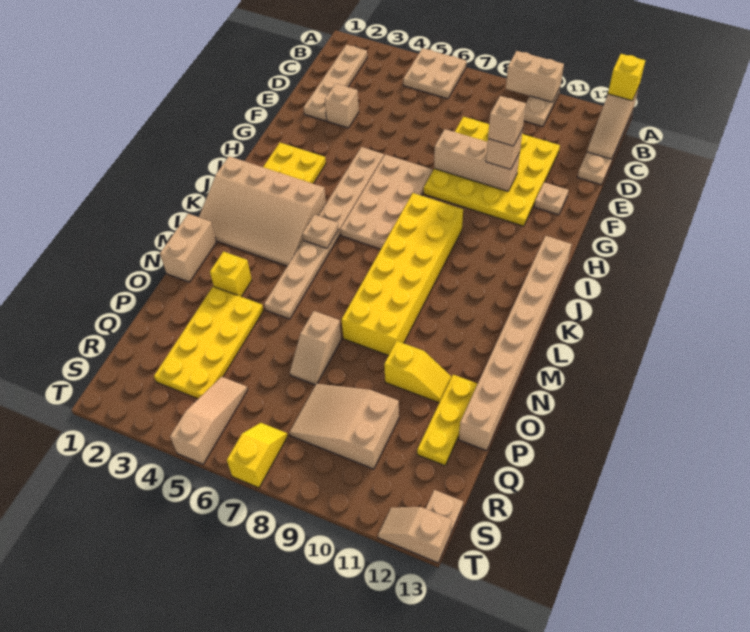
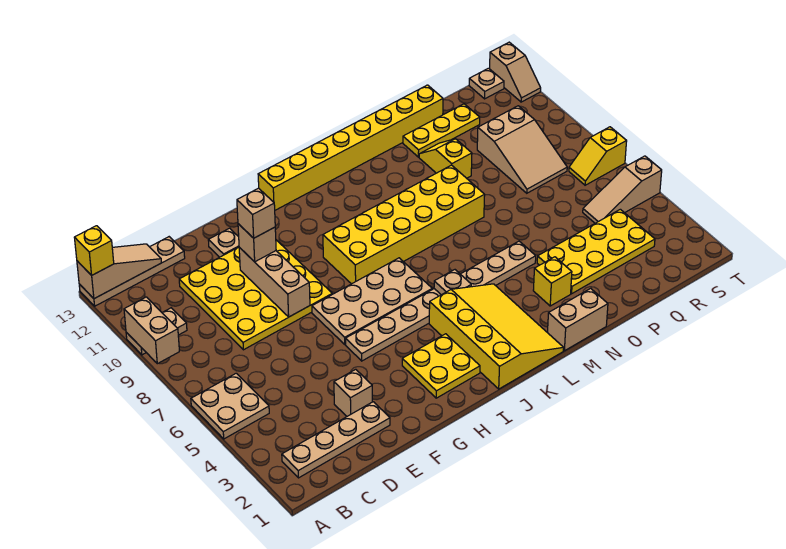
tan 1x8 brick [459,236,572,451] -> yellow 1x8 brick [258,85,443,210]
tan 3x4 slope [199,156,326,266] -> yellow 3x4 slope [429,284,564,389]
tan 1x2 slope [290,311,342,385] -> none

